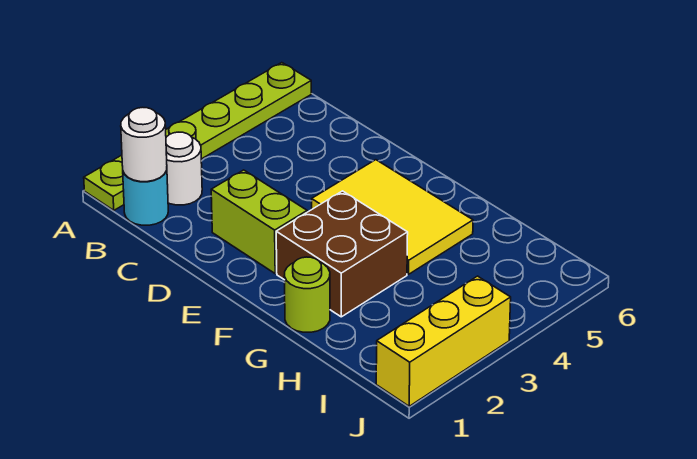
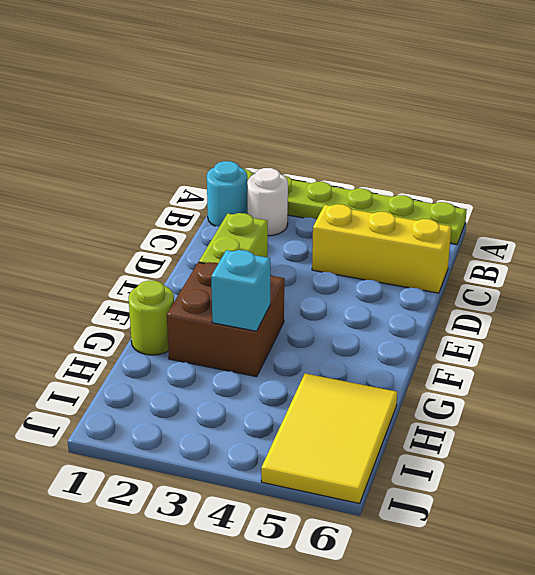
white 1x1 round brick [121,107,167,182] -> none
yellow 2x3 tile [312,160,473,274] -> yellow 2x3 tile moved to [261,373,397,504]
none -> cyan 1x1 brick [211,250,270,331]
yellow 1x3 brick [376,276,511,406] -> yellow 1x3 brick moved to [312,204,451,293]

